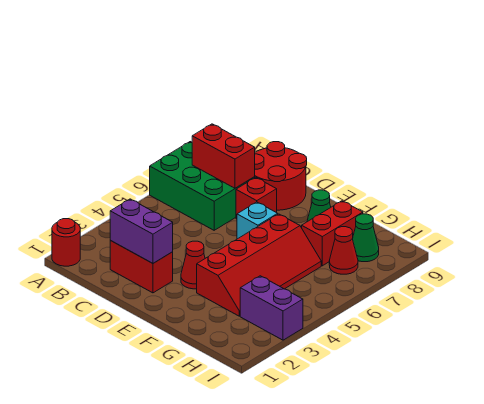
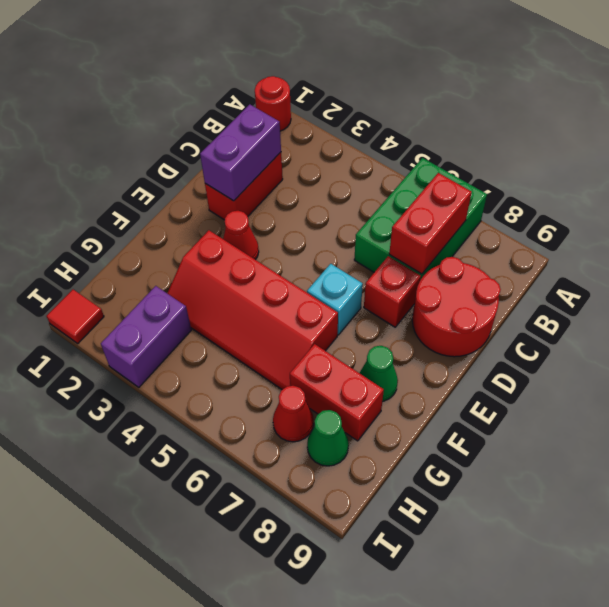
none -> red 1x1 tile [47,290,104,343]

